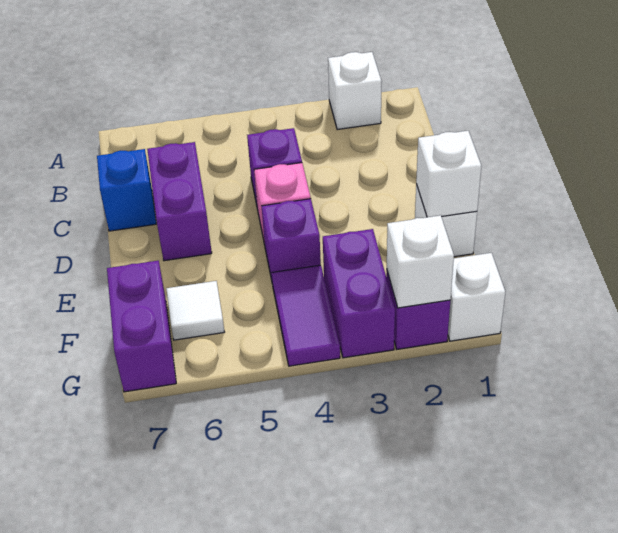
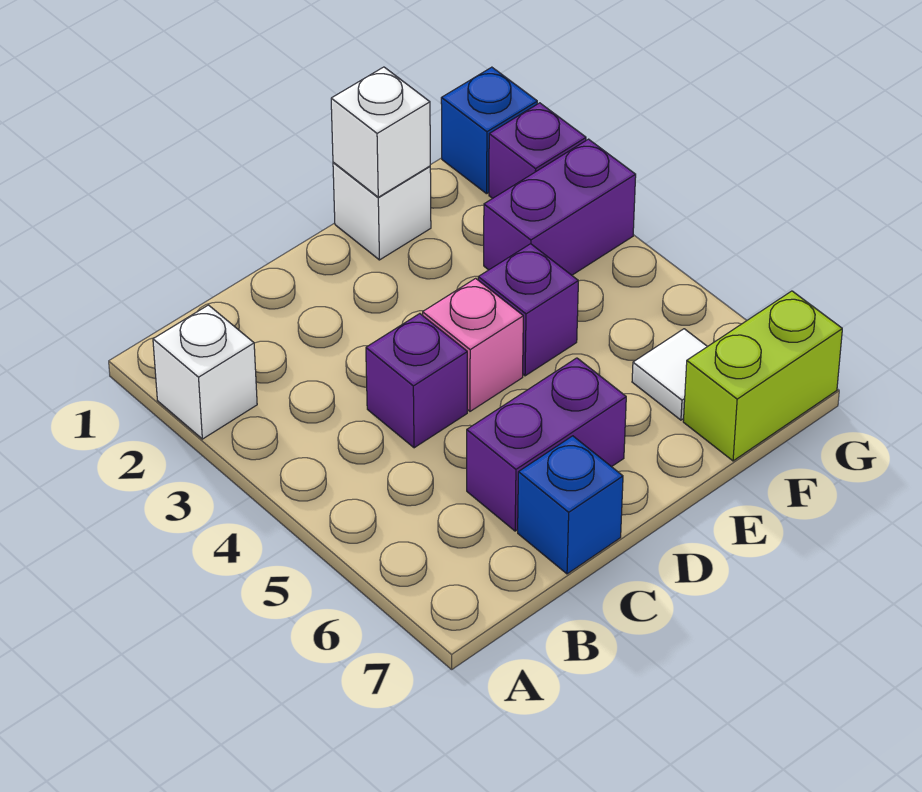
purple 1x2 tile [272,265,340,366] -> none
purple 1x2 brick [107,261,176,392] -> lime 1x2 brick [683,291,842,461]
white 1x1 brick [448,253,505,341] -> blue 1x1 brick [441,67,537,194]
white 1x1 brick [387,215,454,308] -> none

